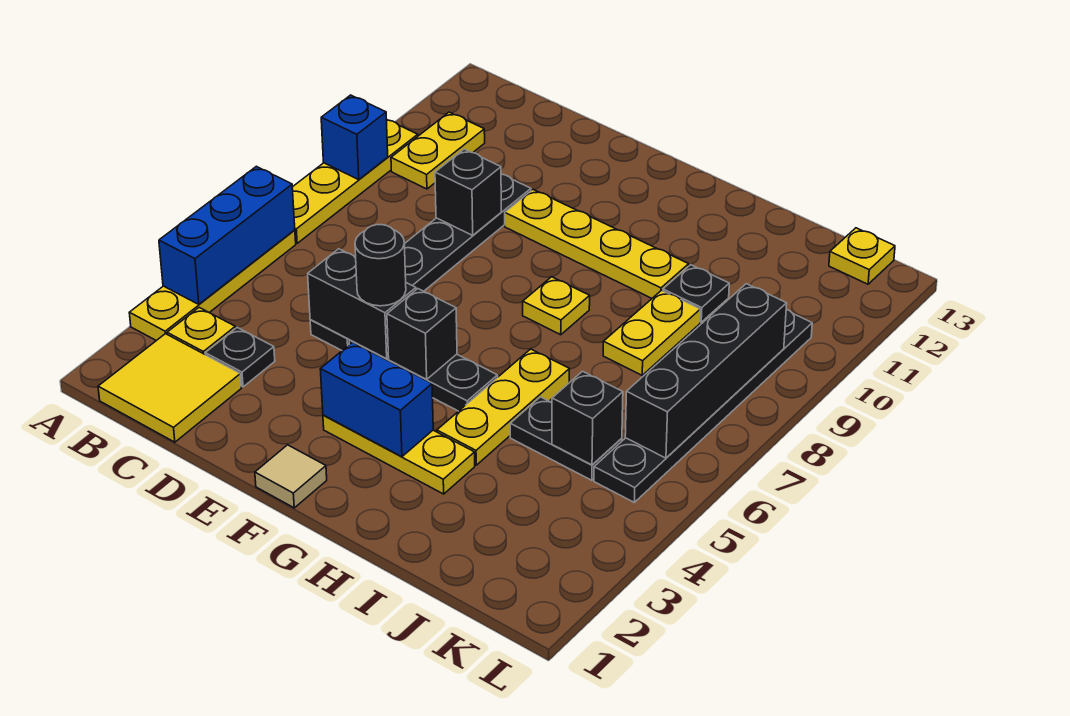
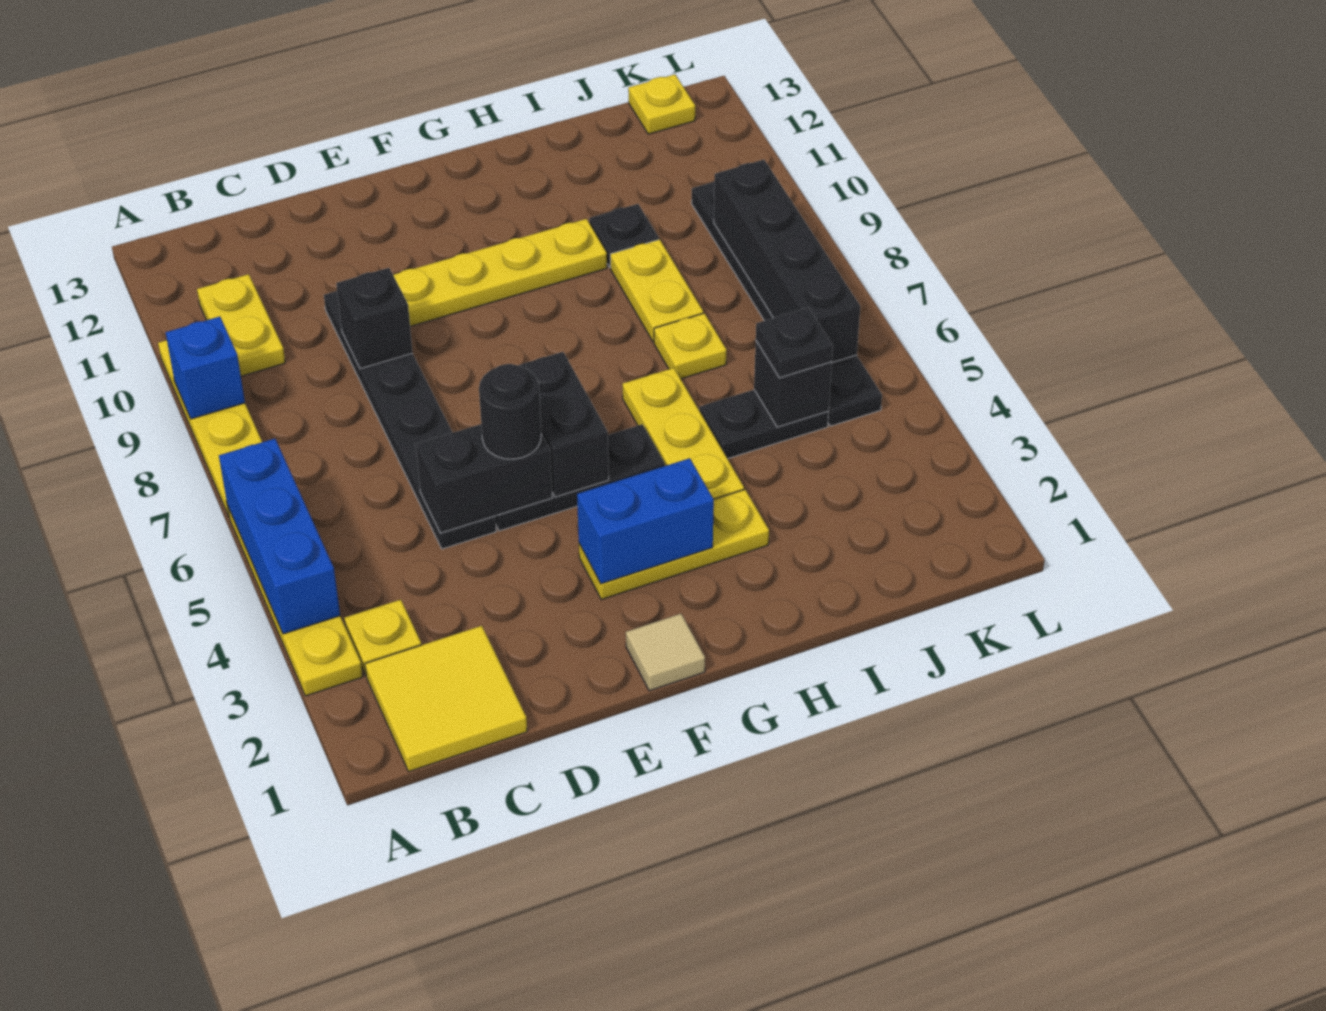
black 1x1 plate [205,327,275,387] -> black 1x1 plate moved to [756,308,833,378]
black 1x1 brick [387,289,457,380] -> black 1x2 brick [518,352,609,497]
yellow 1x1 plate [523,277,590,335] -> yellow 1x1 plate moved to [654,313,727,379]

